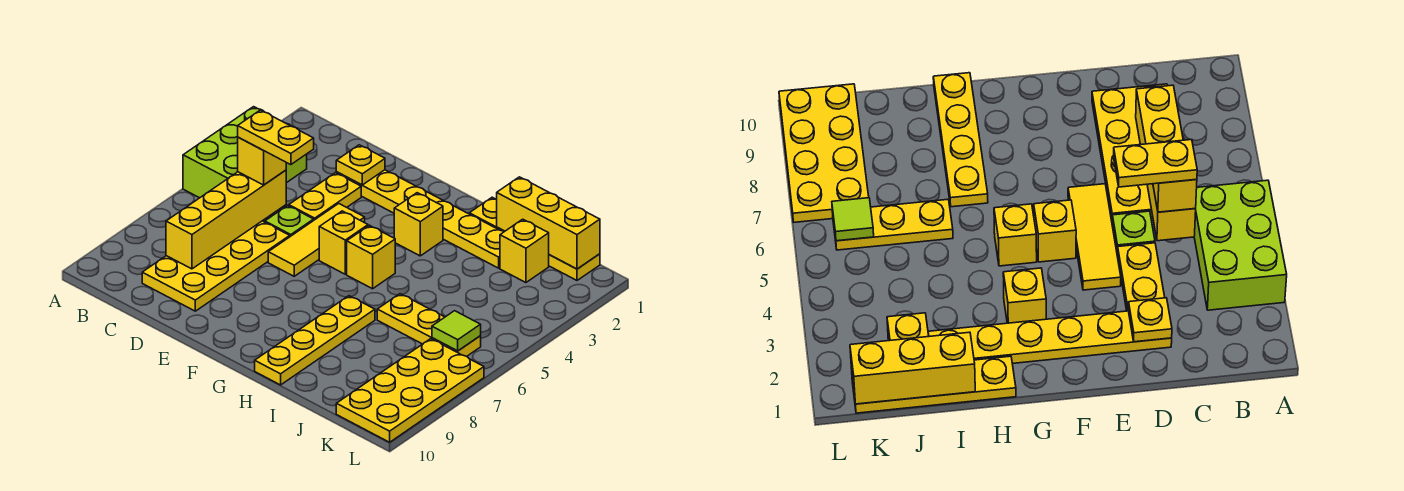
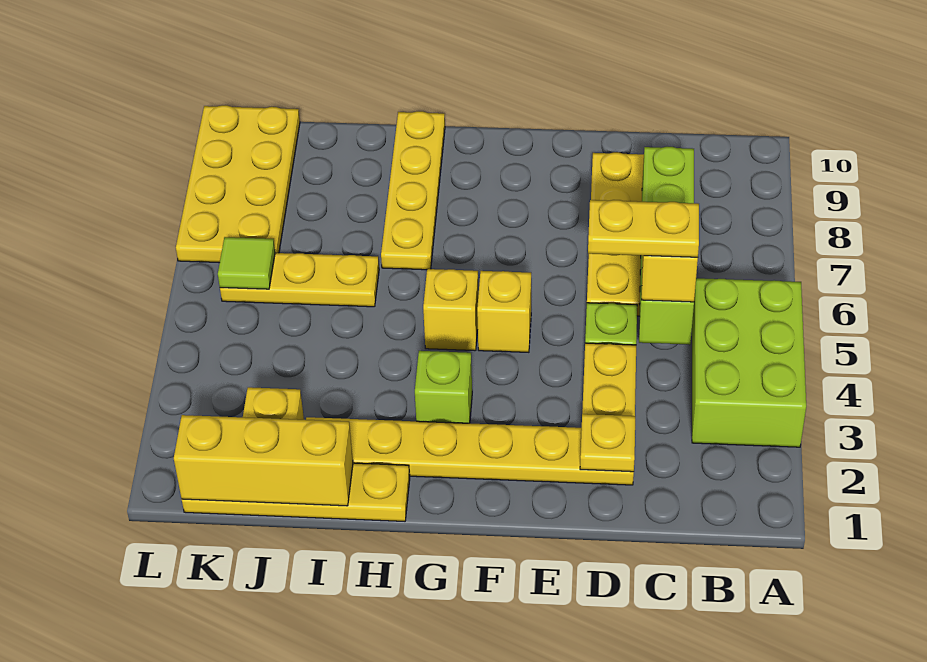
yellow 1x4 brick [166,170,286,269] -> lime 1x4 brick [639,147,694,345]
yellow 1x3 tile [268,204,365,276] -> none
yellow 1x1 brick [394,193,443,256] -> lime 1x1 brick [415,351,472,423]

